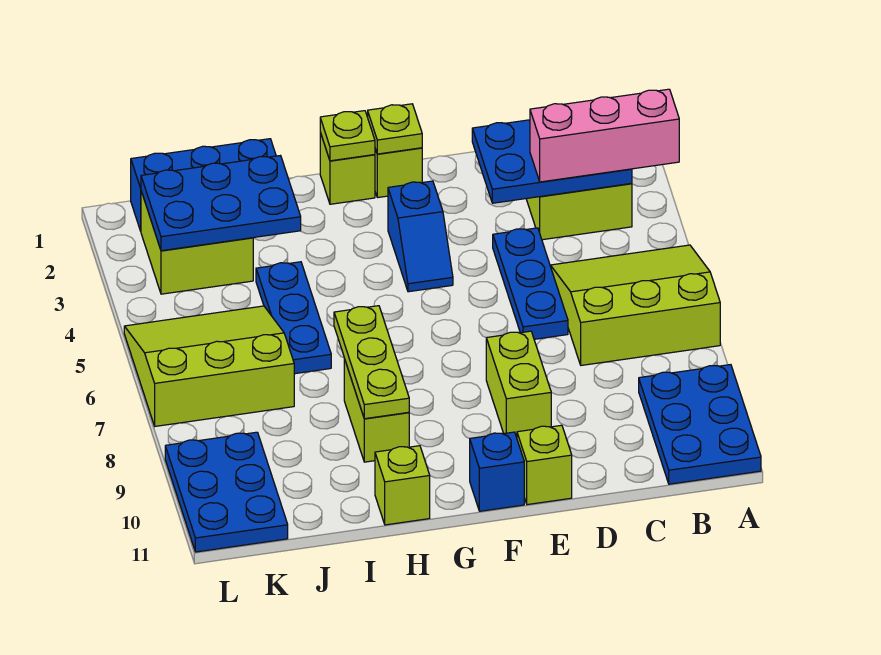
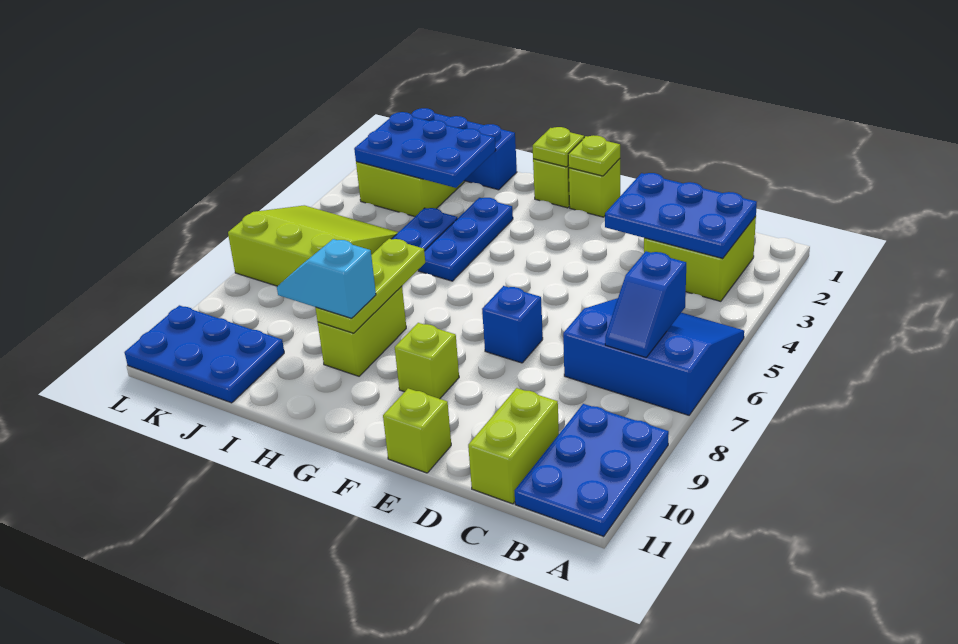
pink 1x3 brick [530,89,679,182] -> none
lime 3x3 slope [550,245,720,365] -> blue 3x3 slope [563,298,744,415]
blue 1x3 plate [493,228,568,339] -> blue 1x3 plate moved to [418,198,513,281]
lime 1x2 brick [486,331,551,437] -> lime 1x2 brick moved to [468,388,559,504]
blue 1x2 slope [388,181,453,292] -> blue 1x2 slope moved to [605,252,686,357]
blue 1x1 brick [470,432,524,511] -> blue 1x1 brick moved to [482,286,543,363]
none -> cyan 1x2 slope [277,239,376,318]
lime 1x1 brick [375,446,430,525] -> lime 1x1 brick moved to [395,323,459,399]
blue 2x3 plate [165,432,288,552] -> blue 2x3 plate turned to [124,305,284,403]

